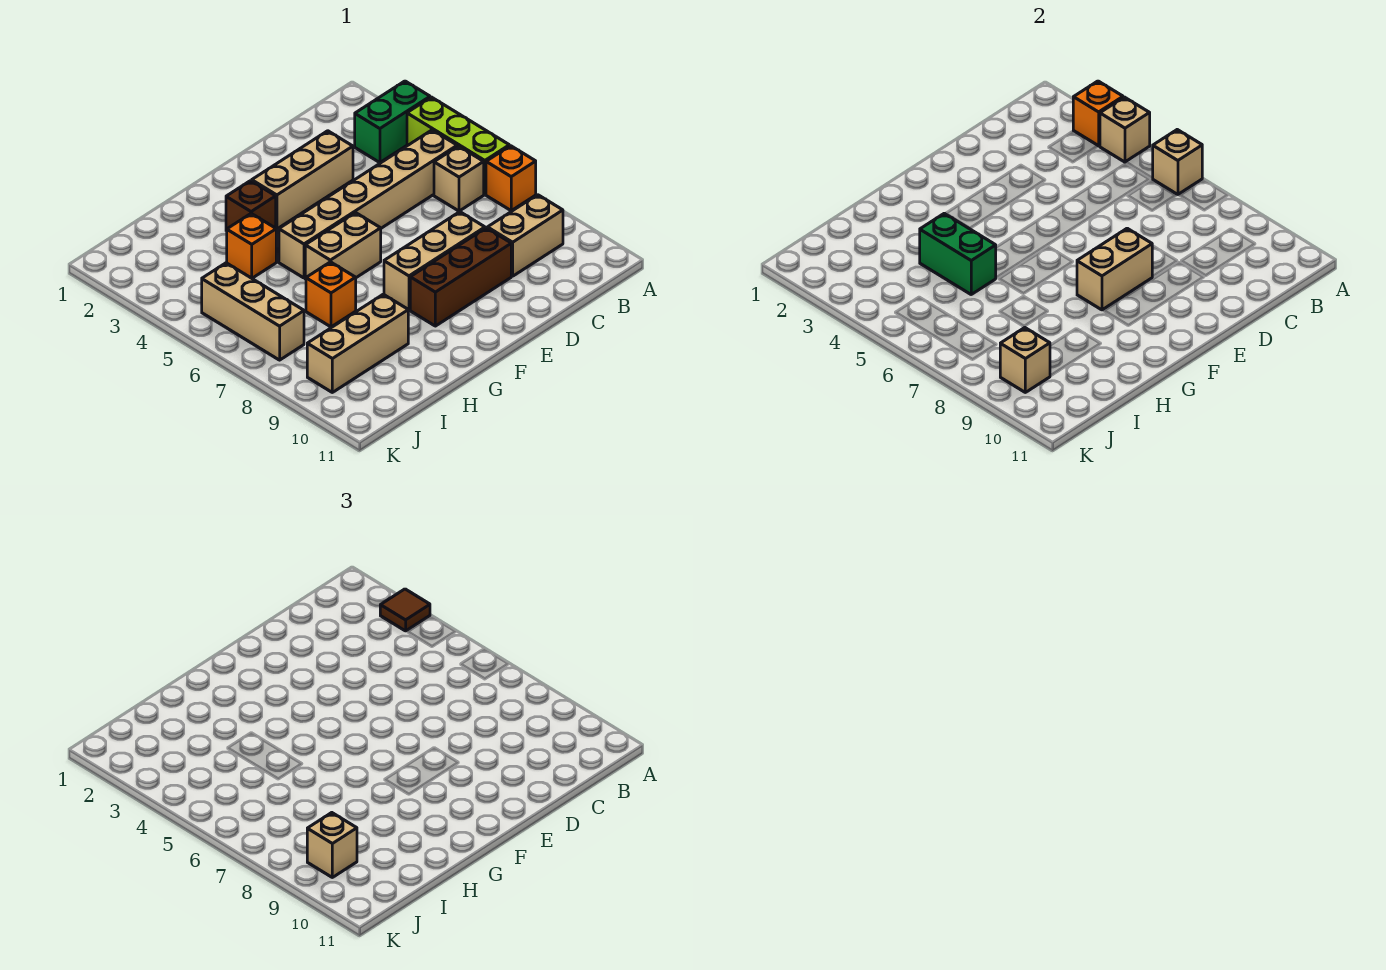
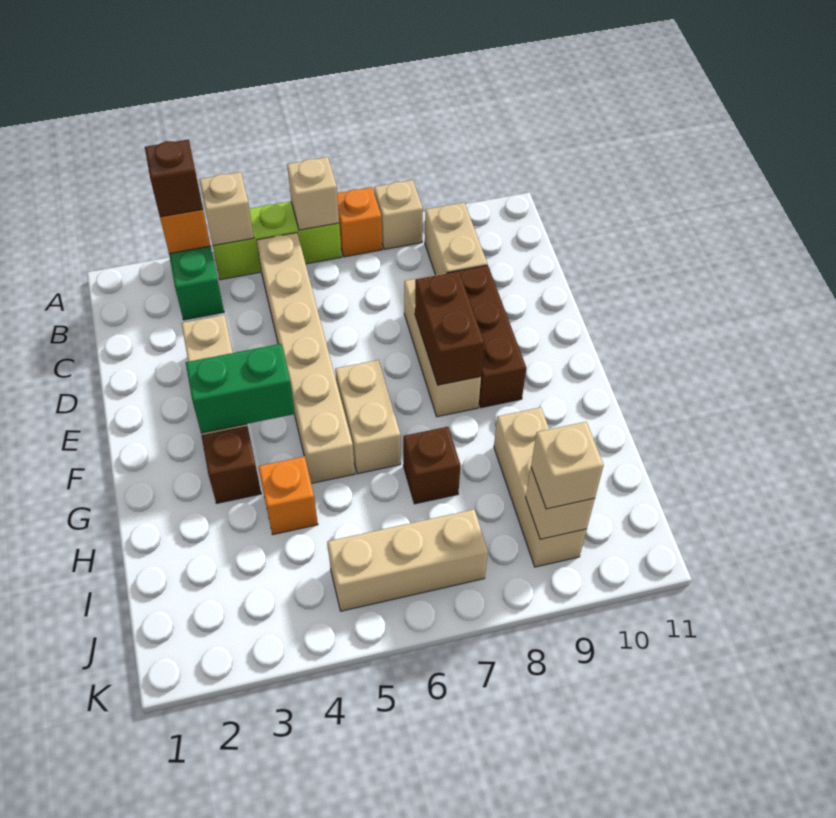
brown 1x1 tile [380,589,430,631] -> brown 1x1 brick [145,139,203,217]
tan 1x1 brick [434,146,484,211] -> tan 1x1 brick moved to [374,180,423,250]
tan 1x2 brick [1077,228,1152,310] -> brown 1x2 brick [415,271,484,385]
green 1x2 brick [920,213,996,294] -> green 1x2 brick moved to [186,344,295,433]
orange 1x1 brick [306,262,356,327] -> brown 1x1 brick [403,427,460,504]

